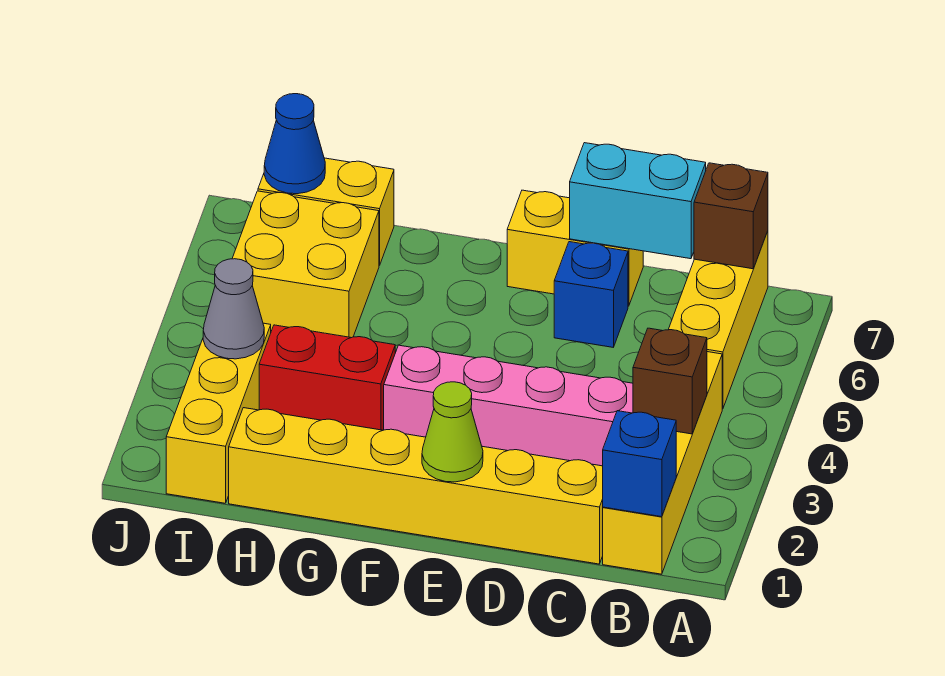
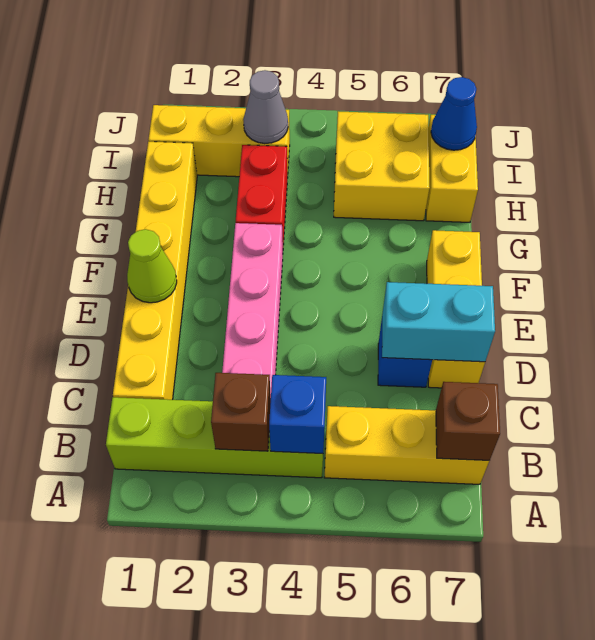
yellow 1x4 brick [603,352,722,574] -> lime 1x4 brick [106,397,323,478]
blue 1x1 brick [603,411,676,517] -> blue 1x1 brick moved to [269,375,326,454]
cyan 1x2 brick [570,143,706,259] -> cyan 1x2 brick turned to [382,282,495,362]
yellow 1x2 brick [507,190,643,306] -> yellow 1x3 brick [427,230,485,388]

